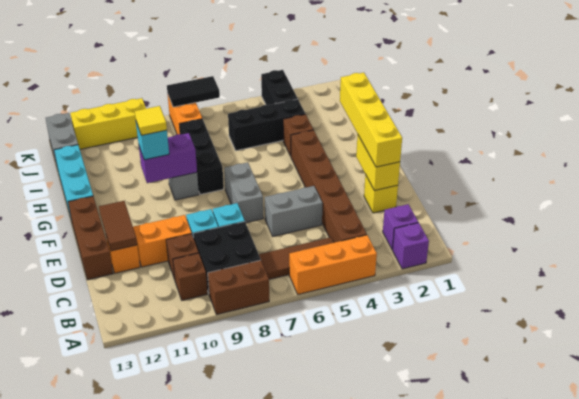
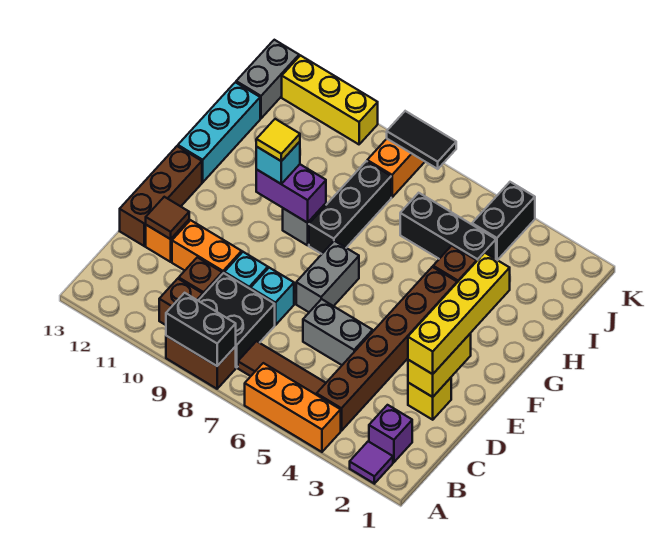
purple 1x1 brick [392,223,429,269] -> purple 1x1 tile [350,441,393,484]
none -> black 1x2 brick [166,293,236,366]
brown 1x2 tile [99,201,137,251] -> brown 1x1 tile [146,197,189,239]

